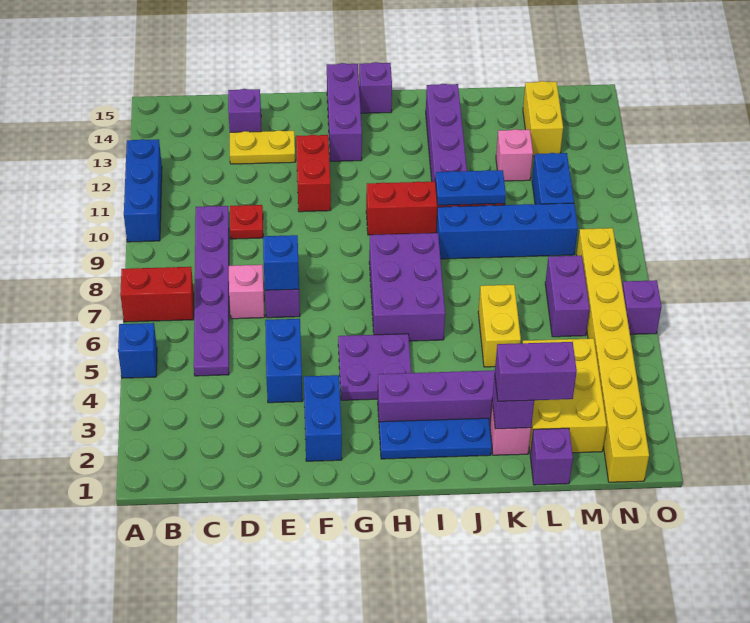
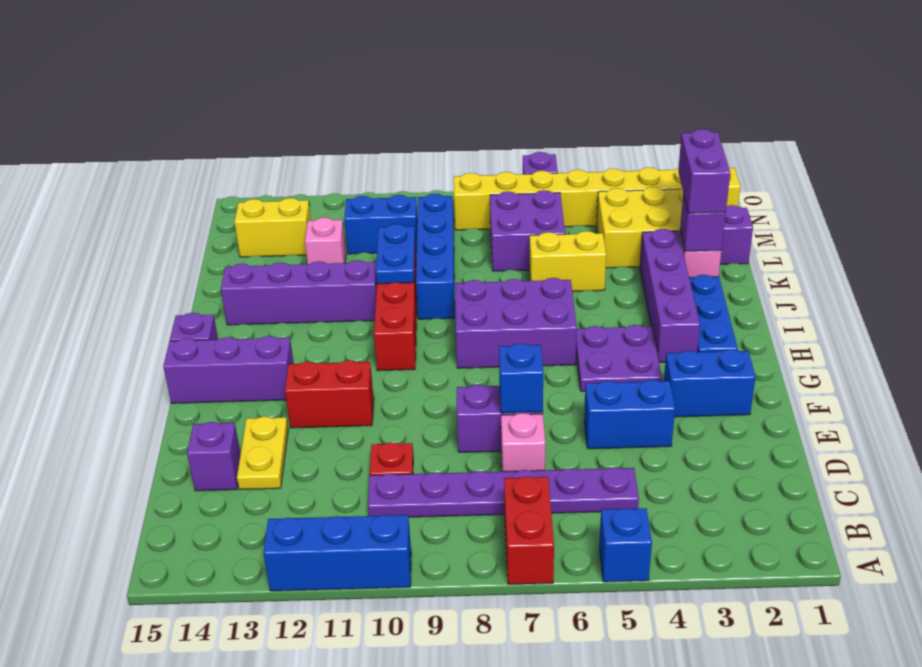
purple 1x2 brick [545,255,590,337] -> purple 2x2 brick [490,190,565,271]

